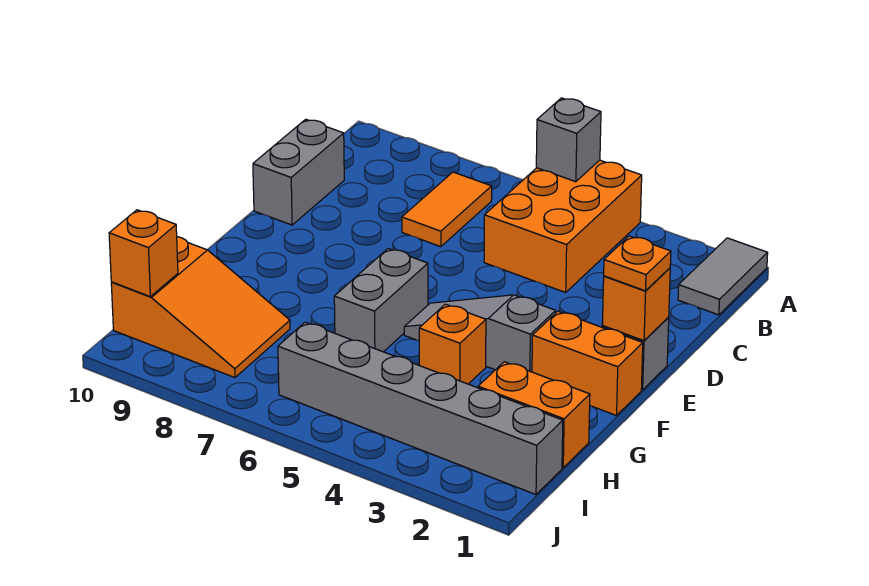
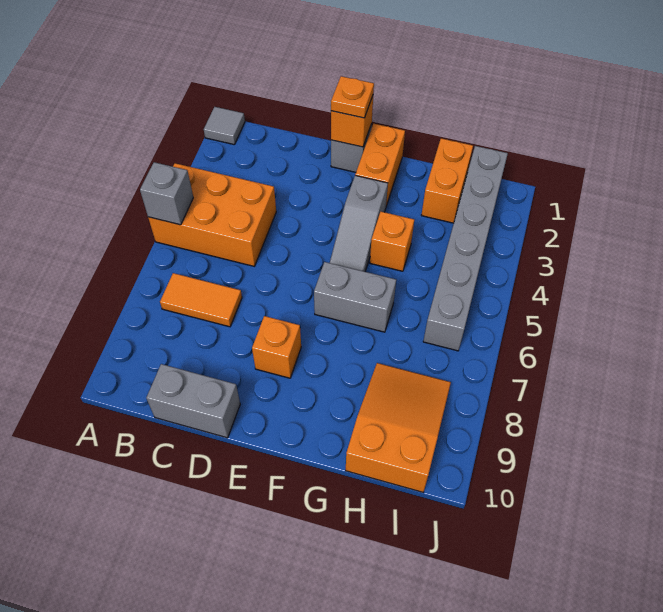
grey 1x2 tile [678,238,768,315] -> grey 1x1 tile [204,107,245,145]
orange 1x1 brick [109,210,178,296] -> orange 1x1 brick moved to [252,316,301,378]

